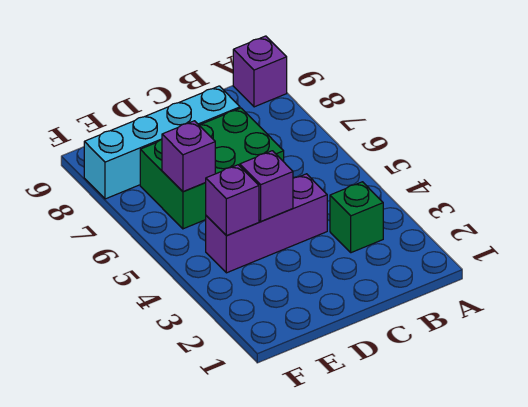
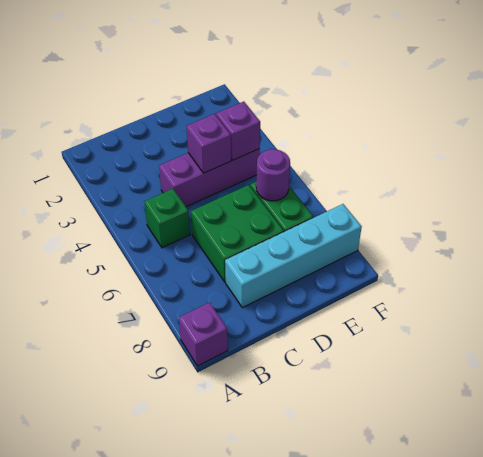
green 1x1 brick [330,182,383,253] -> green 1x1 brick moved to [144,189,190,248]
purple 1x1 brick [162,121,215,192] -> purple 1x1 round brick [256,149,290,201]

